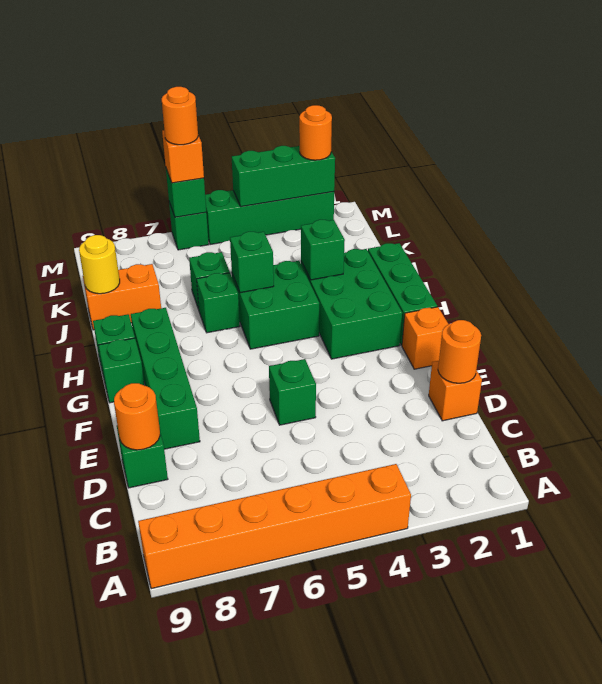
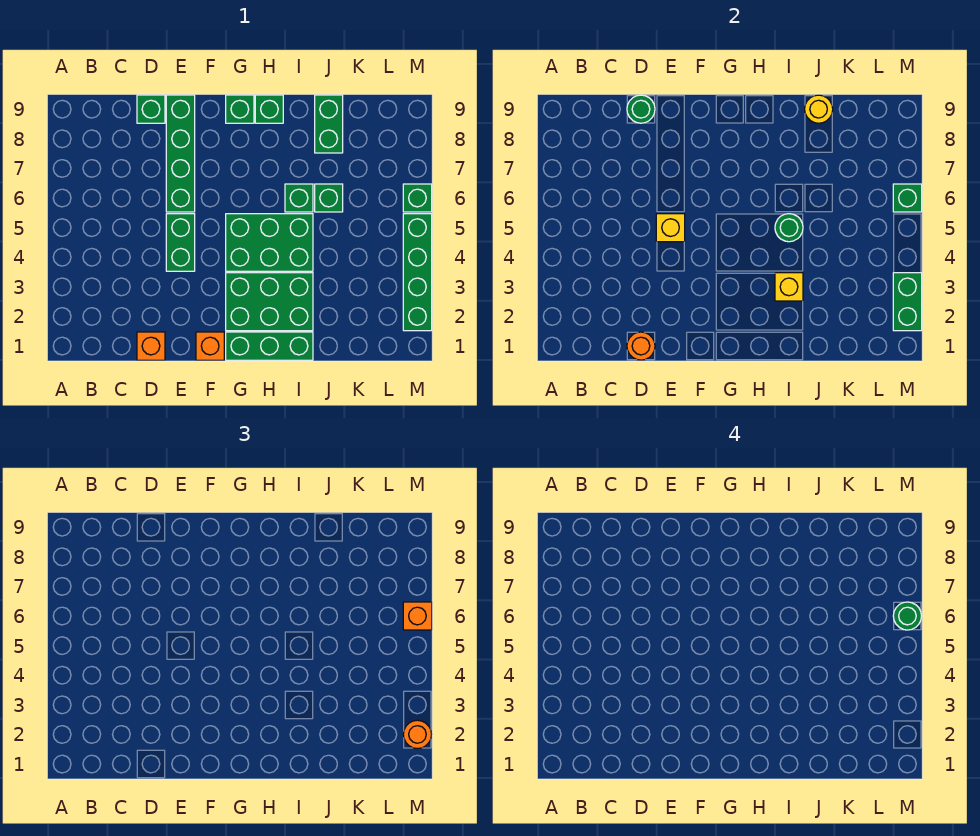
orange 1x6 brick [138,464,411,589] -> none
orange 1x1 round brick [114,383,160,450] -> green 1x1 round brick [627,95,655,123]
green 1x1 brick [269,359,316,425] -> green 1x2 brick [166,214,195,271]
none -> yellow 1x1 brick [656,214,685,242]
green 1x4 brick [131,308,200,449] -> green 1x4 brick turned to [166,95,195,212]
green 2x2 brick [232,261,319,349] -> green 2x3 brick [226,214,313,271]
green 1x1 brick [301,220,345,280] -> yellow 1x1 brick [775,273,803,301]
green 1x1 brick [230,232,274,293] -> green 1x1 round brick [775,214,803,242]
orange 1x2 brick [83,264,161,330] -> green 1x2 brick [315,95,343,153]
green 1x3 brick [232,146,335,207] -> green 1x2 brick [893,273,922,331]
orange 1x1 round brick [162,87,198,145] -> green 1x1 round brick [893,602,921,630]

